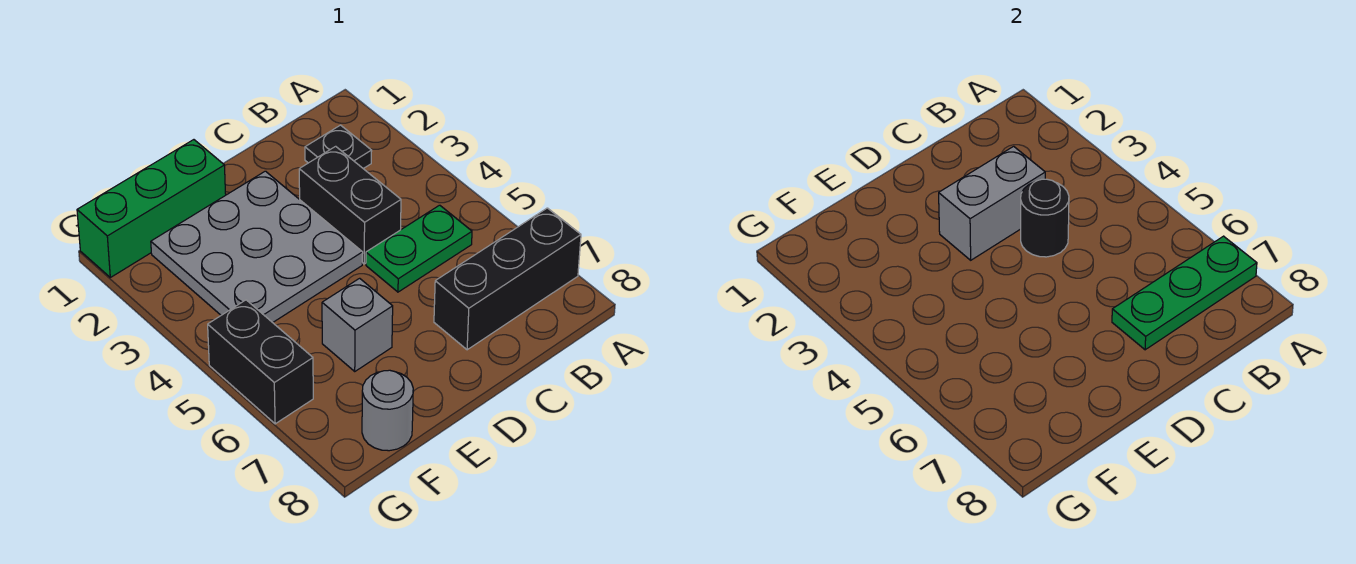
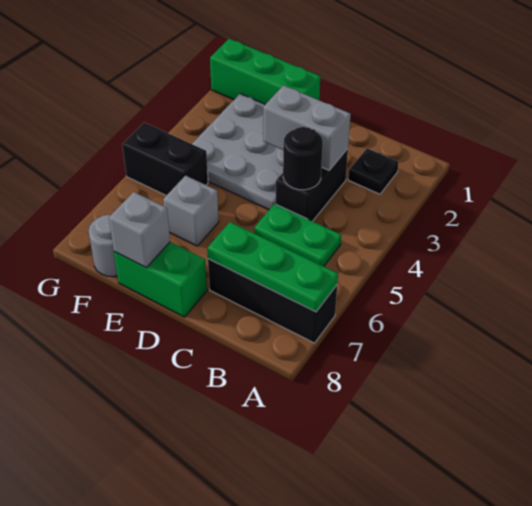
none -> green 1x2 brick [114,242,207,317]
none -> grey 1x1 brick [109,192,170,268]
black 1x2 brick [208,300,313,424] -> black 1x2 brick turned to [122,123,208,196]

